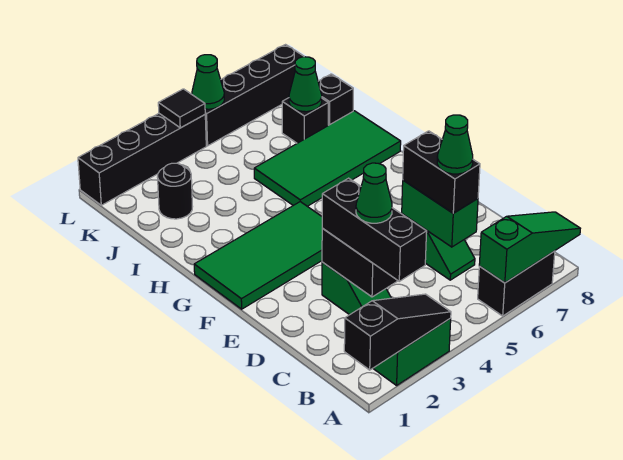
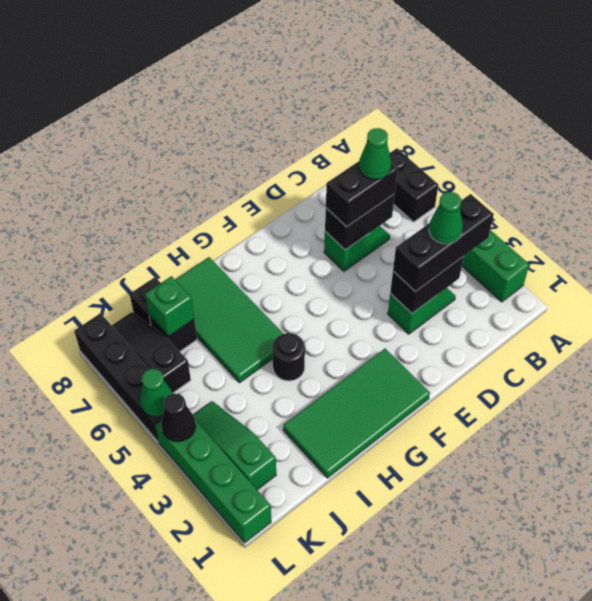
black 1x3 slope [344,294,451,370] -> black 1x3 slope moved to [112,312,191,393]
green 1x3 slope [479,212,580,283] -> green 1x3 slope moved to [193,401,276,490]
green 1x2 brick [402,180,478,247] -> black 1x2 brick [325,194,395,250]
green 2x4 tile [194,202,322,309] -> green 2x4 tile turned to [283,349,430,478]
black 1x1 round brick [158,163,193,219] -> black 1x1 round brick moved to [272,333,305,381]
green 1x1 cone [289,57,322,112] -> green 1x1 brick [145,276,194,337]
black 1x4 brick [78,114,206,205] -> green 1x4 brick [155,420,271,543]
black 1x1 tile [158,89,205,128] -> black 1x1 cone [161,393,196,442]

